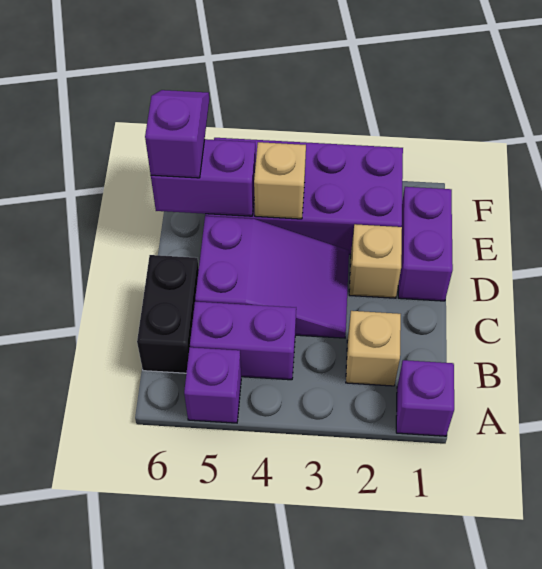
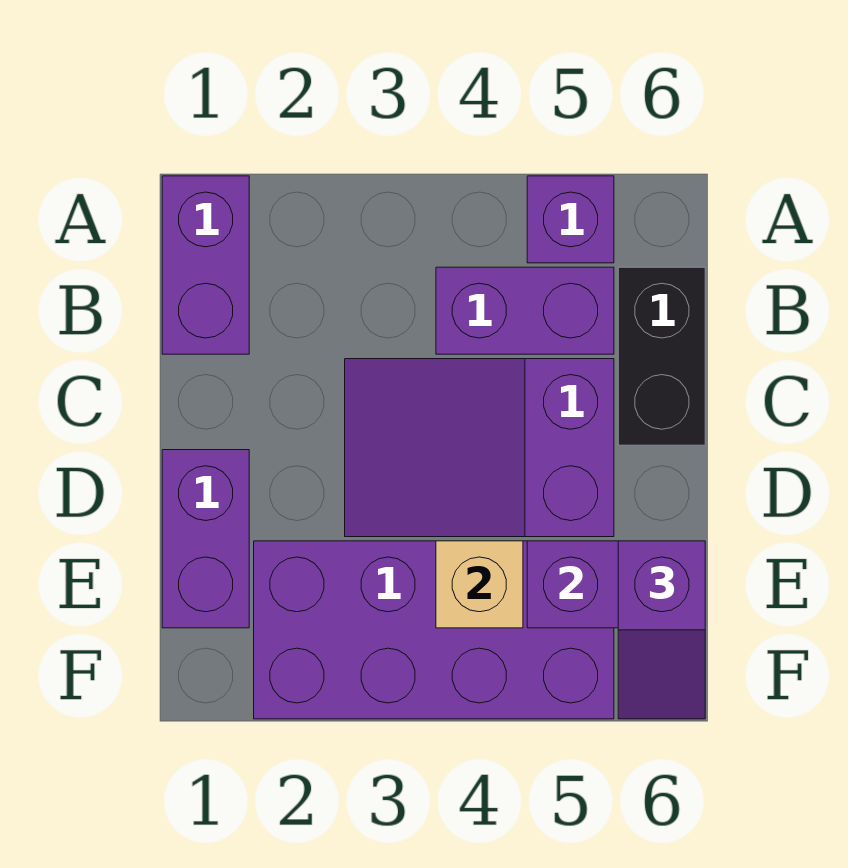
purple 1x1 brick [396,360,454,436] -> purple 1x2 brick [162,176,249,354]
tan 1x1 brick [346,311,401,386] -> none
tan 1x1 brick [349,224,402,298] -> none

